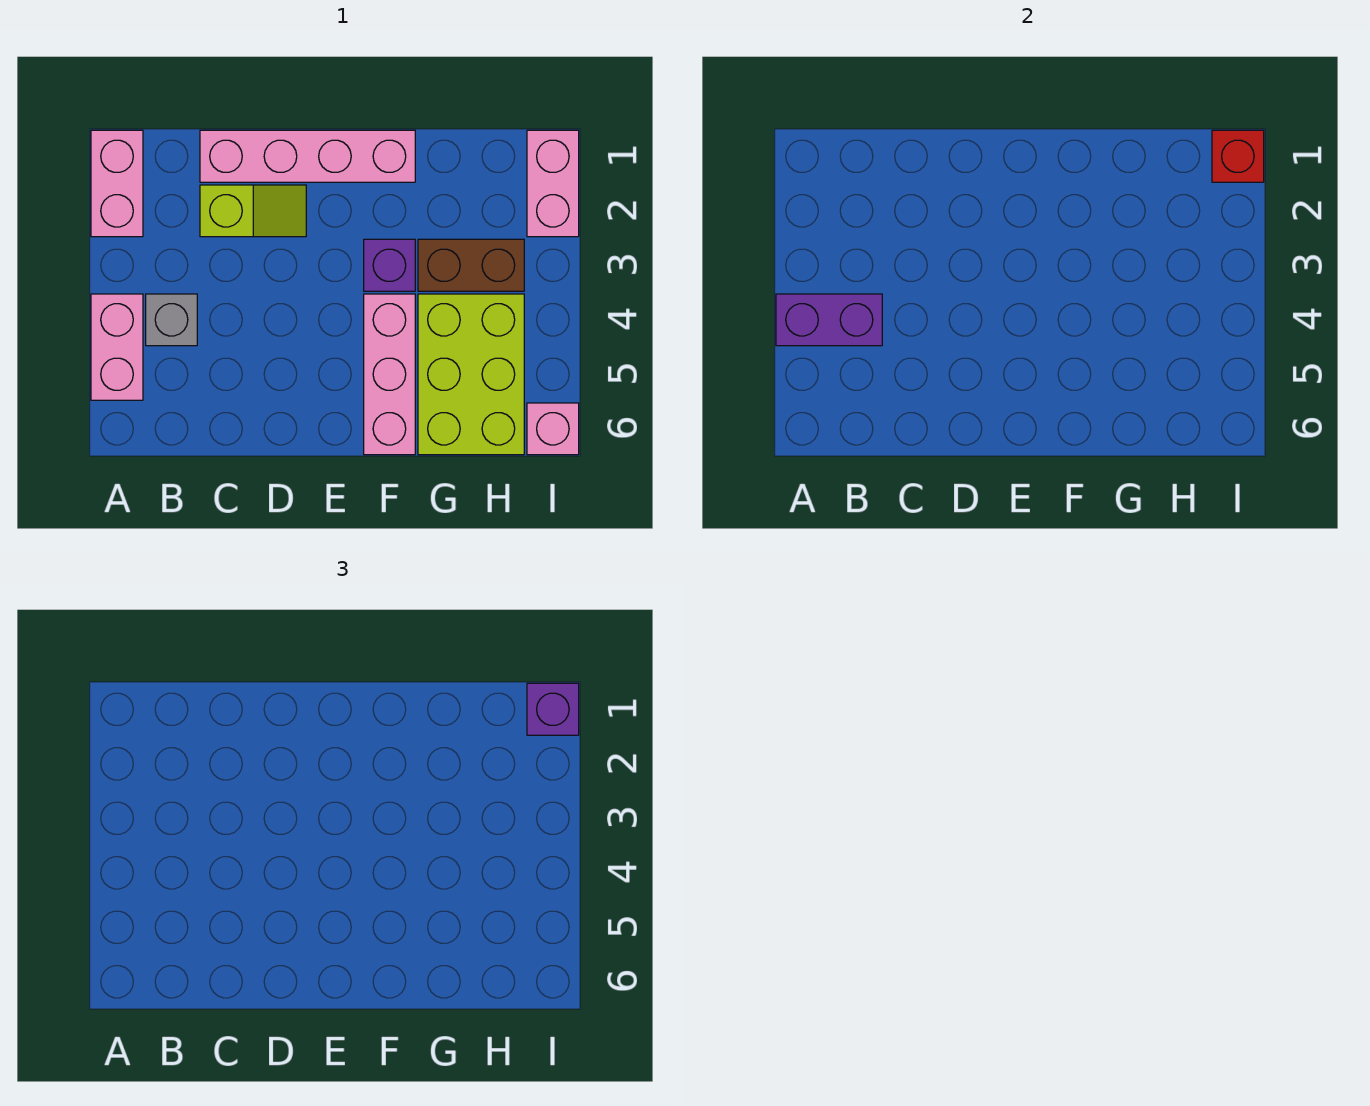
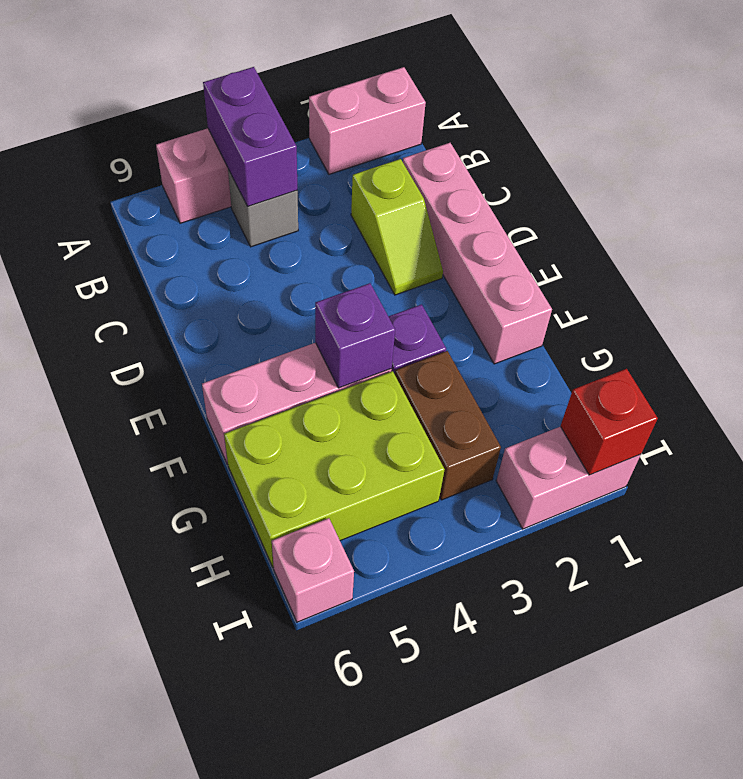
purple 1x1 brick [527,683,579,735] -> purple 1x1 brick moved to [315,283,395,388]

